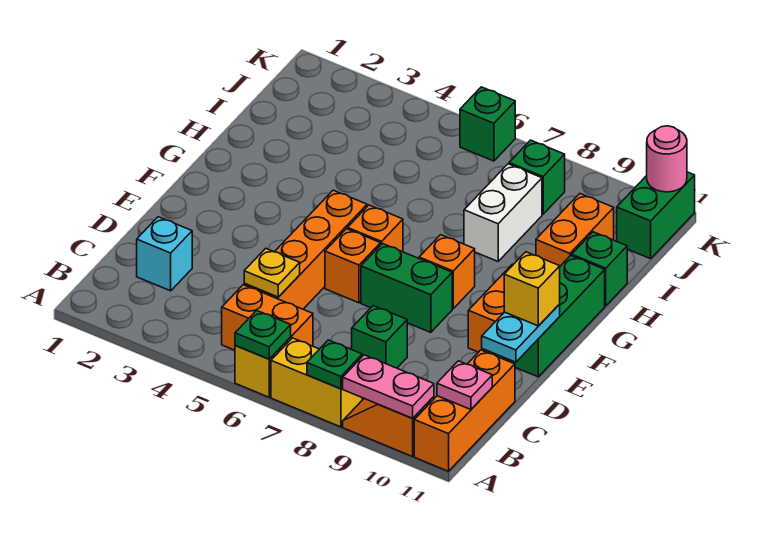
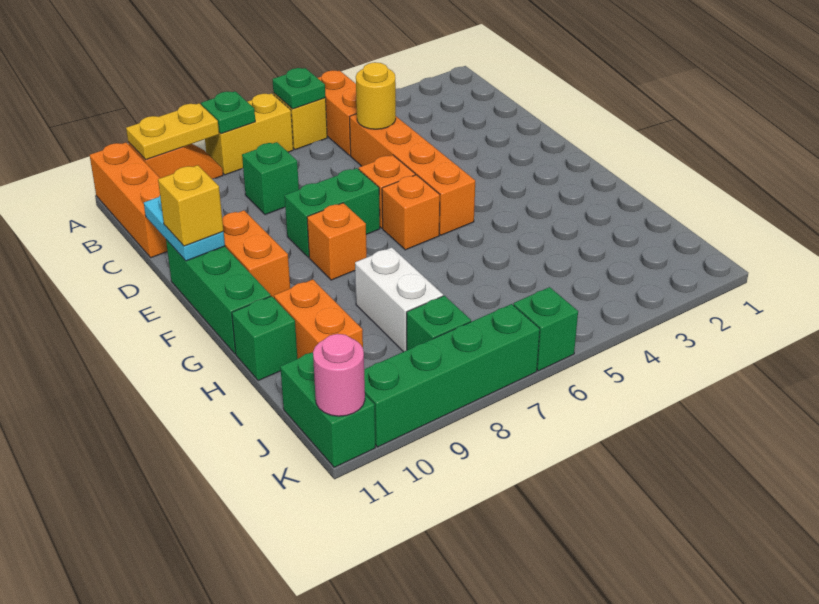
pink 1x2 plate [342,355,434,418] -> yellow 1x2 plate [126,103,219,160]
orange 1x2 brick [222,285,313,350] -> orange 1x2 brick turned to [318,70,357,156]
pink 1x1 plate [437,361,492,409] -> none
cyan 1x1 brick [137,217,192,291] -> none
yellow 1x1 plate [244,248,300,297] -> yellow 1x1 round brick [356,62,396,129]
none -> green 1x4 brick [364,304,540,447]

